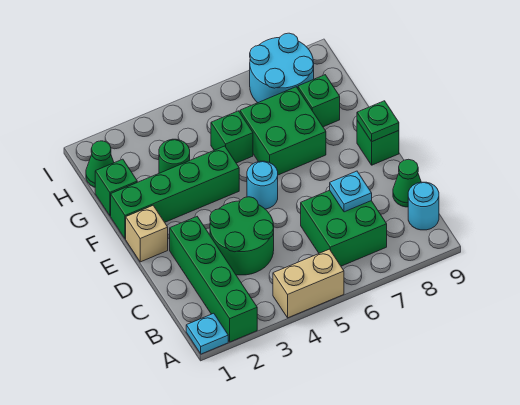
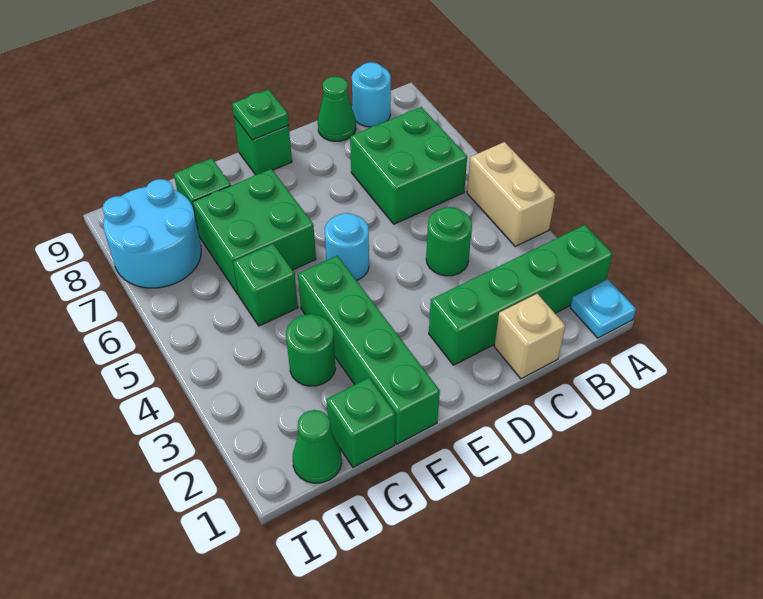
green 2x2 round brick [210,197,274,275] -> green 1x1 round brick [426,207,472,276]
cyan 1x1 plate [330,171,372,212] -> none
tan 1x1 brick [126,206,168,262] -> tan 1x1 brick moved to [494,294,565,379]

